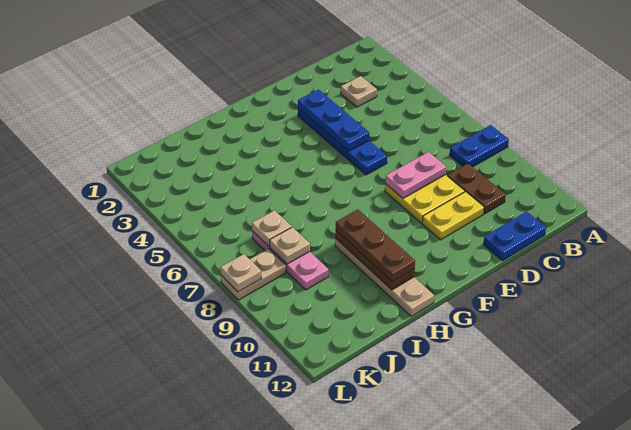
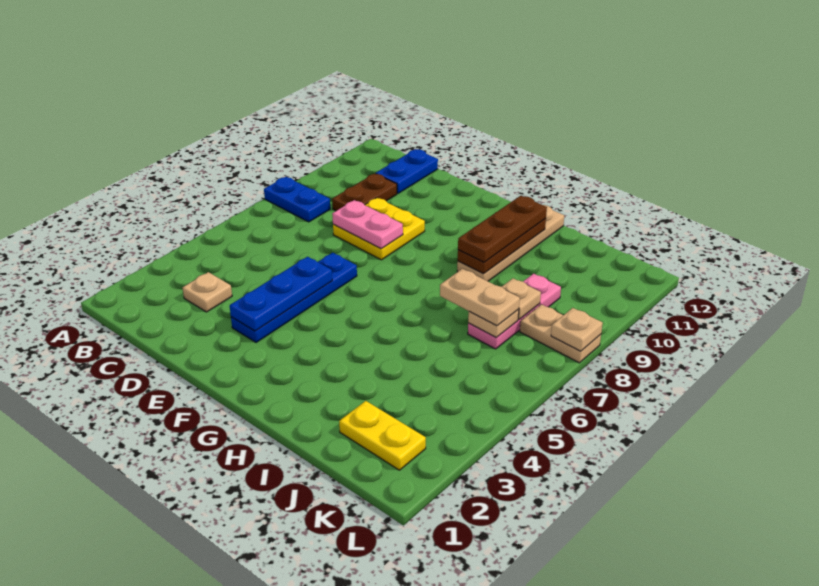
blue 1x2 plate [483,211,546,261] -> blue 1x2 plate turned to [376,149,438,193]
yellow 1x2 plate [422,192,484,240] -> yellow 1x2 plate moved to [339,401,426,470]
none -> tan 1x2 plate [440,269,520,326]

